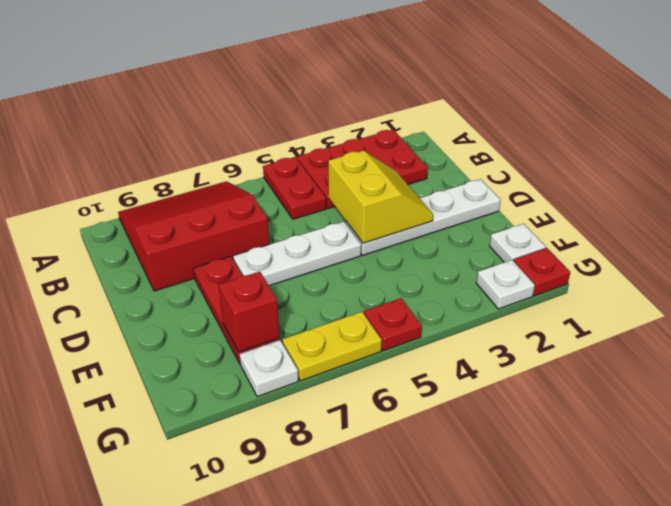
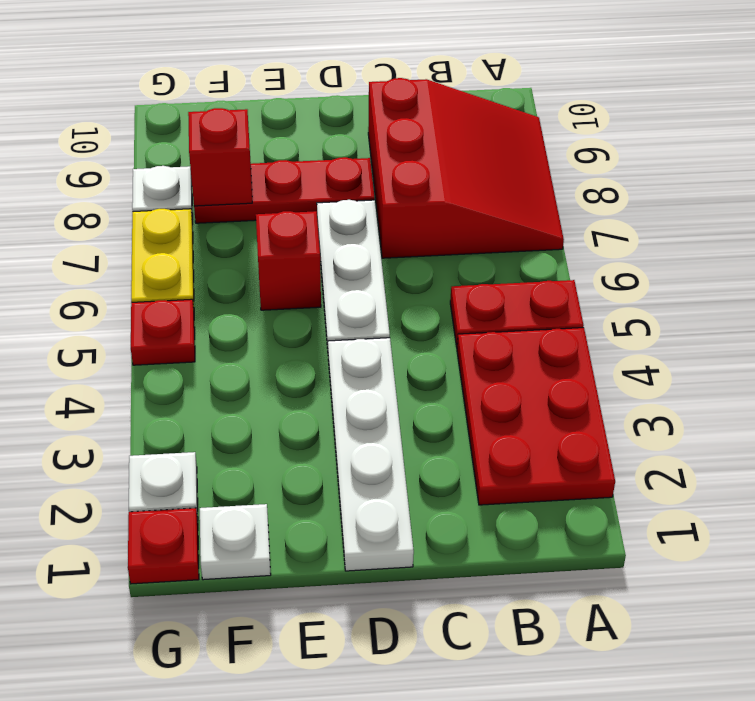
yellow 2x2 slope [328,151,433,243] -> none
none -> red 1x1 brick [256,211,321,310]

